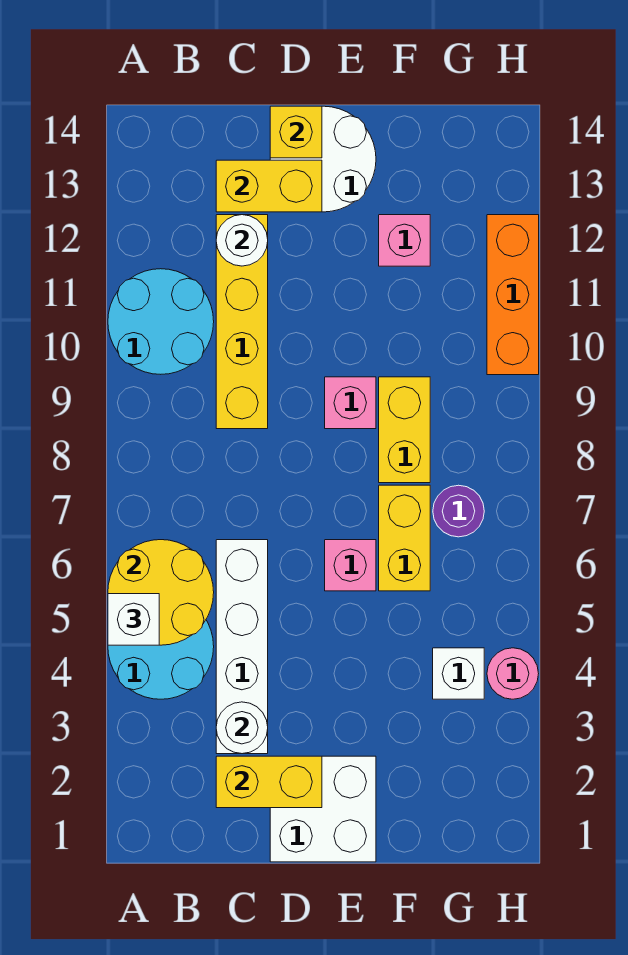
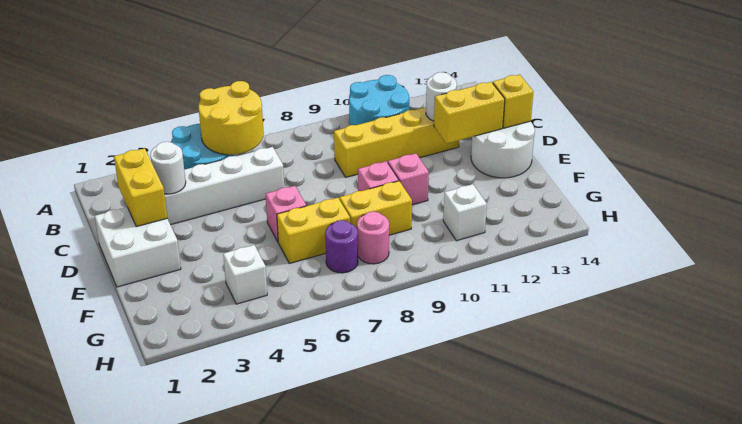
white 1x1 brick [108,594,159,645] -> white 1x1 brick moved to [443,184,487,241]
yellow 1x2 brick [216,160,322,212] -> yellow 1x2 brick turned to [434,82,505,144]
pink 1x1 brick [379,215,430,266] -> pink 1x1 brick moved to [388,153,429,205]
pink 1x1 round brick [487,648,539,699] -> pink 1x1 round brick moved to [357,211,389,264]
orange 1x3 brick [487,215,539,375] -> none

